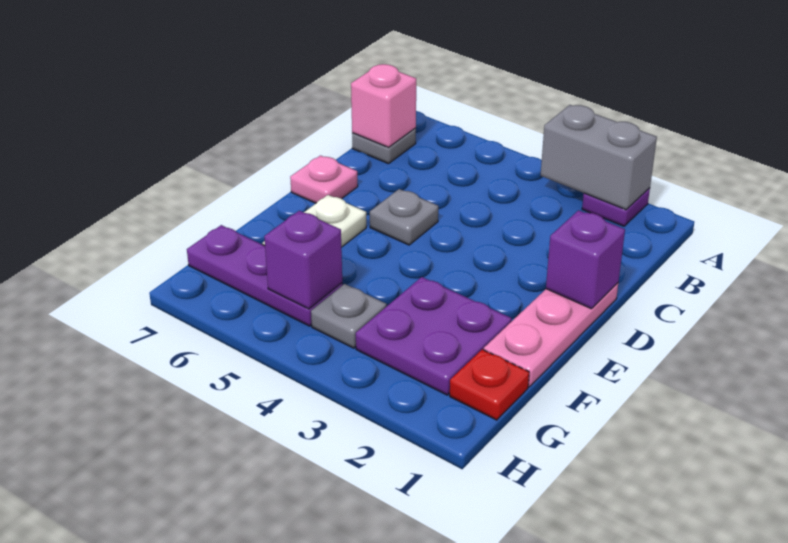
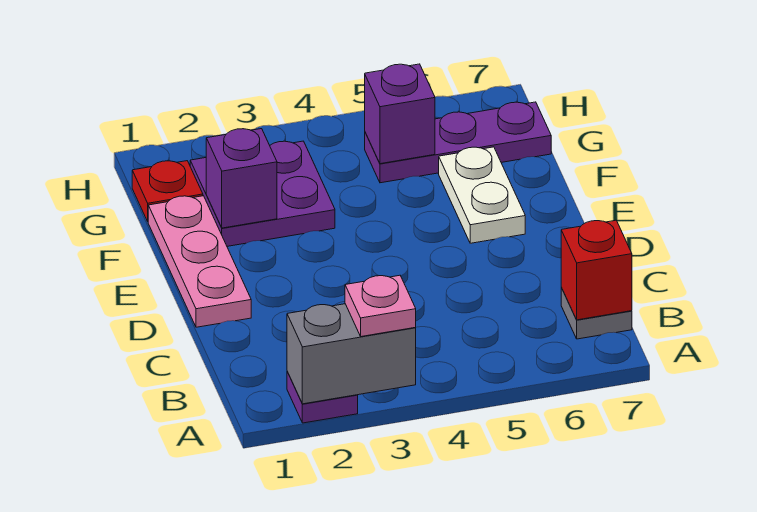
pink 1x1 brick [351,64,416,147] -> red 1x1 brick [561,220,632,320]
purple 1x1 brick [546,210,625,309] -> purple 1x1 brick moved to [206,129,277,228]
grey 1x1 plate [370,189,438,245] -> none
pink 1x1 plate [290,156,358,203] -> pink 1x1 plate moved to [345,275,416,337]
grey 1x1 plate [311,284,387,348] -> none

